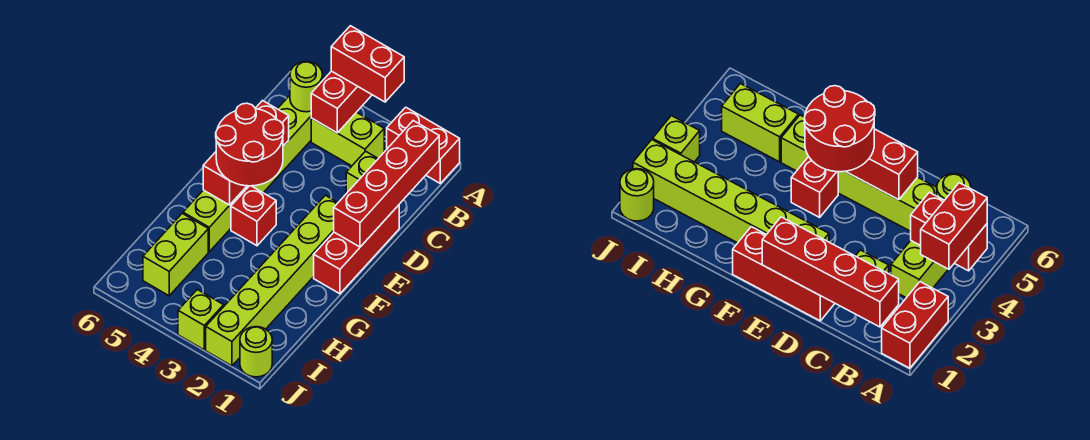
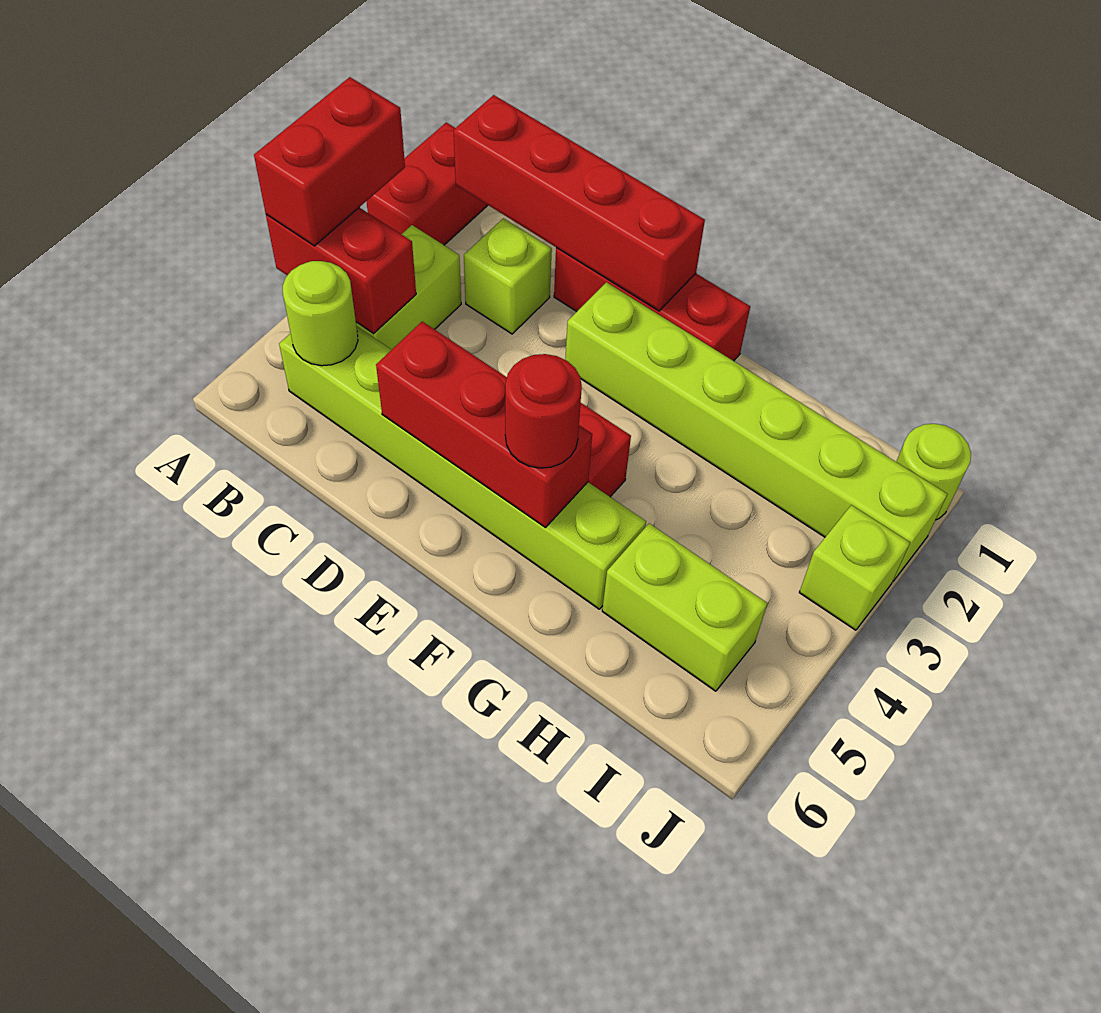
red 2x2 round brick [216,103,284,186] -> red 1x1 round brick [505,354,582,468]

